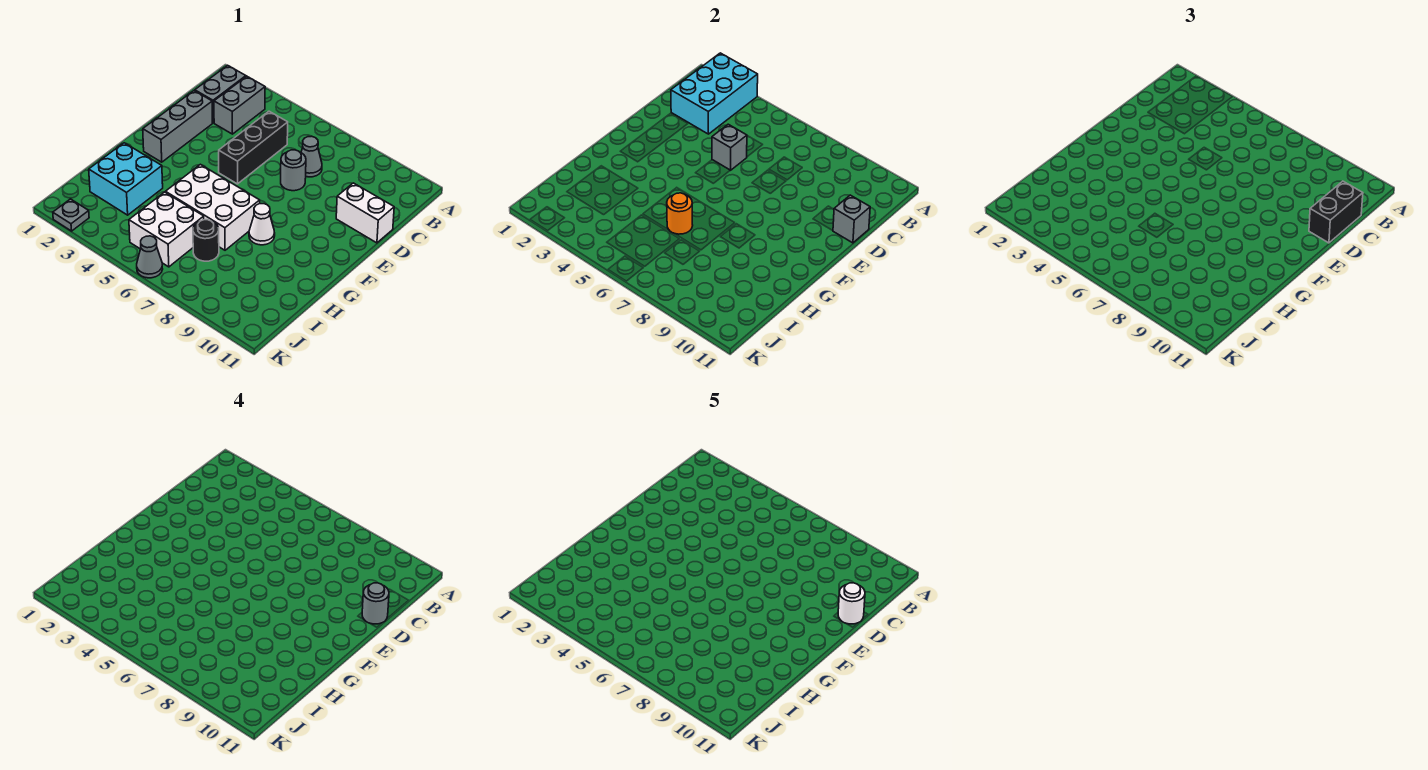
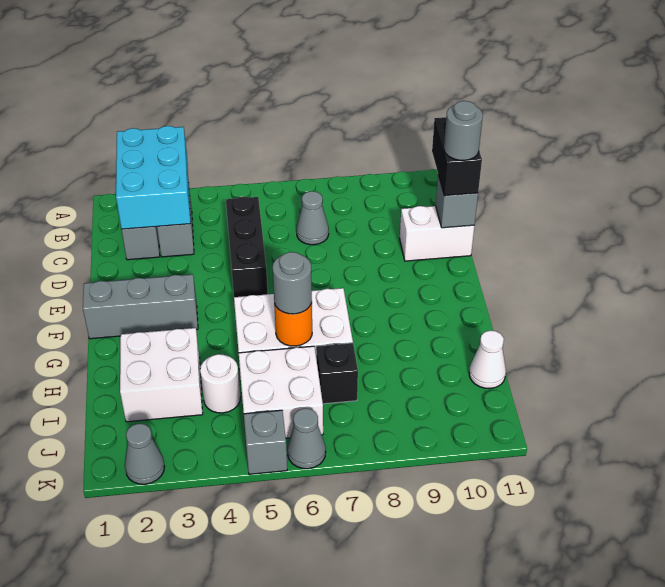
grey 1x3 brick [143,91,212,162] -> grey 1x3 brick turned to [83,274,198,339]
grey 1x1 brick [712,124,747,170] -> grey 1x1 brick moved to [244,410,287,474]
grey 1x1 round brick [281,150,306,191] -> grey 1x1 round brick moved to [273,252,312,314]
white 1x1 round brick [838,583,865,624] -> white 1x1 round brick moved to [200,354,240,413]
white 1x1 cone [249,204,275,245] -> white 1x1 cone moved to [469,331,506,388]
cyan 2x2 brick [89,143,163,215] -> white 2x2 brick [120,328,203,422]
black 1x1 round brick [193,220,219,261] -> black 1x1 brick [316,343,358,404]
grey 1x1 plate [53,199,89,231] -> grey 1x1 cone [125,424,165,484]

